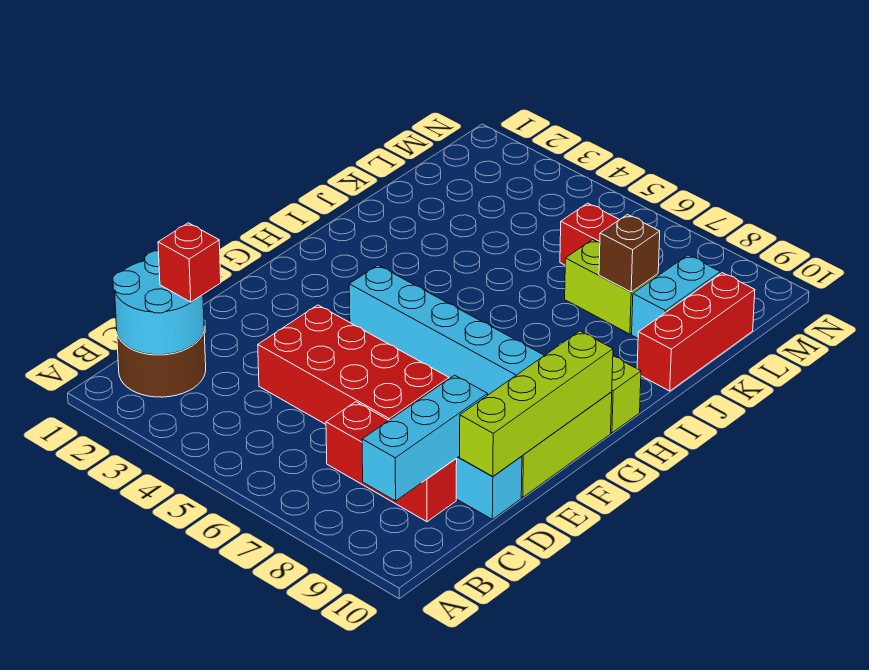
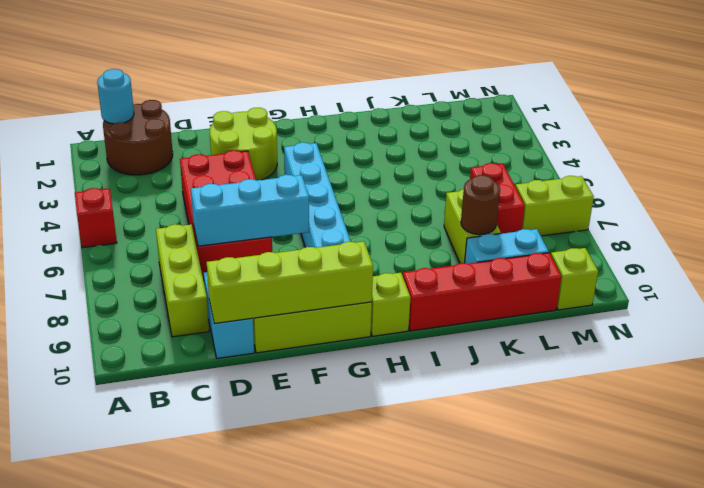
cyan 2x2 round brick [113,251,204,355] -> cyan 1x1 round brick [97,69,134,124]
cyan 1x3 brick [362,375,488,501] -> cyan 1x3 brick moved to [191,175,309,246]
red 1x1 brick [158,223,221,302] -> red 1x1 brick moved to [75,188,117,248]
red 1x3 brick [326,402,457,522] -> lime 1x3 brick [156,224,209,337]
none -> lime 2x2 round brick [210,108,277,181]
red 1x3 brick [637,273,755,391] -> red 1x4 brick [403,253,562,331]
brown 1x1 brick [599,215,660,292] -> brown 1x1 round brick [461,175,500,235]
none -> lime 1x2 brick [515,176,594,236]
none -> lime 1x1 brick [551,248,598,310]

